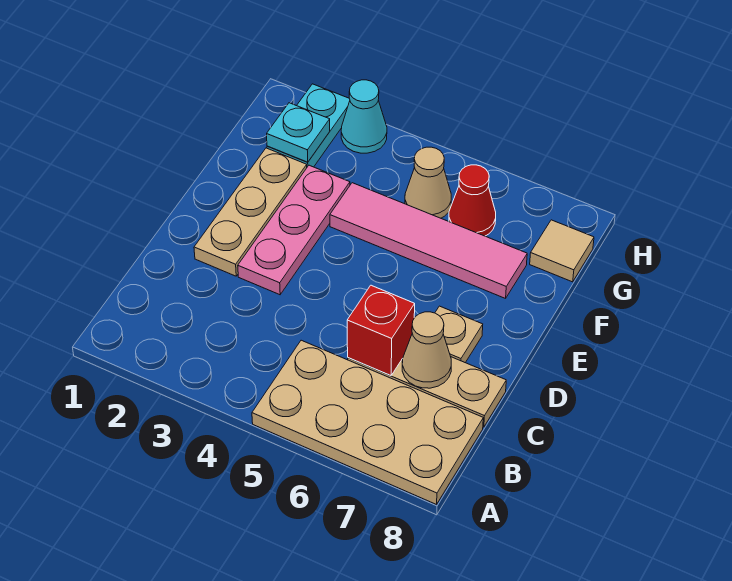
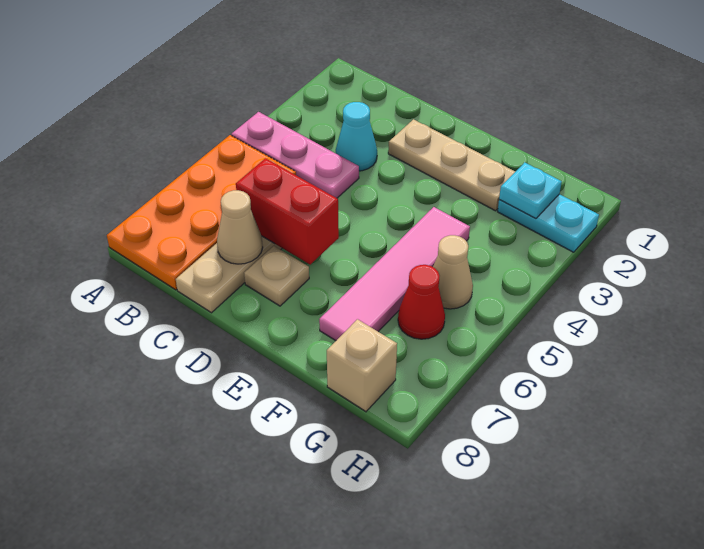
tan 2x4 plate [252,340,483,505] -> orange 2x4 plate [107,135,296,290]
red 1x1 brick [347,285,415,375] -> red 1x2 brick [236,158,339,264]
pink 1x3 plate [238,165,350,295] -> pink 1x3 plate moved to [232,112,359,198]
tan 1x1 tile [530,220,594,282] -> tan 1x1 brick [327,319,397,412]
cyan 1x1 cone [341,80,387,153] -> cyan 1x1 cone moved to [336,102,377,171]

